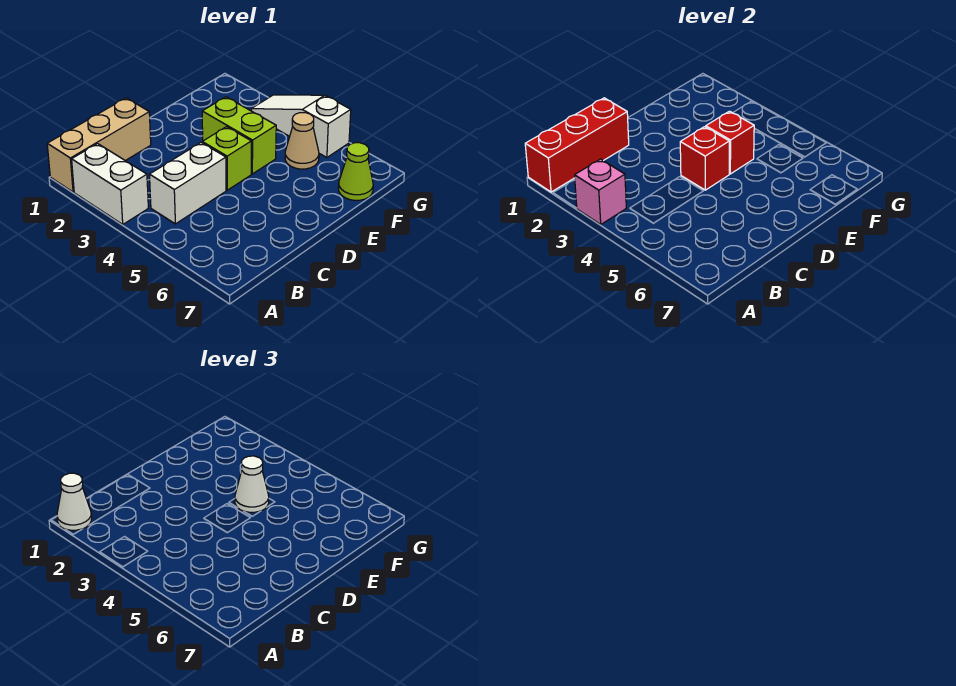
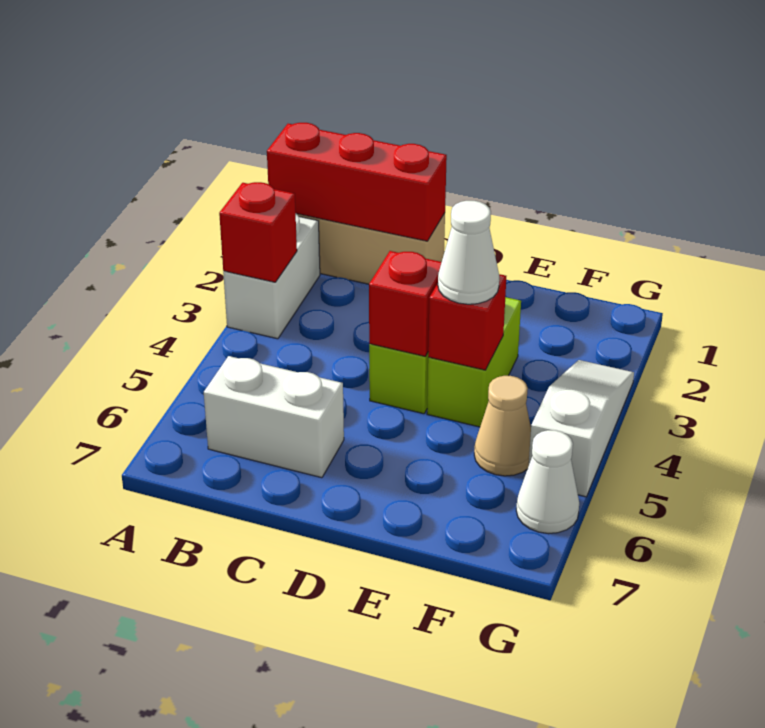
white 1x1 cone [57,473,92,530] -> white 1x1 cone moved to [516,430,579,534]
pink 1x1 brick [575,159,626,224] -> red 1x1 brick [219,182,297,282]
white 1x2 brick [149,143,226,224] -> white 1x2 brick moved to [204,356,344,478]
lime 1x1 cone [339,143,373,200] -> none

